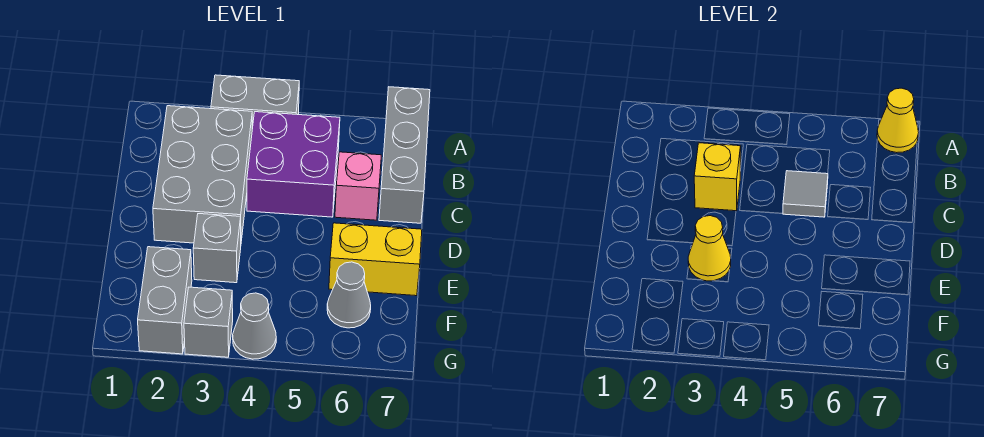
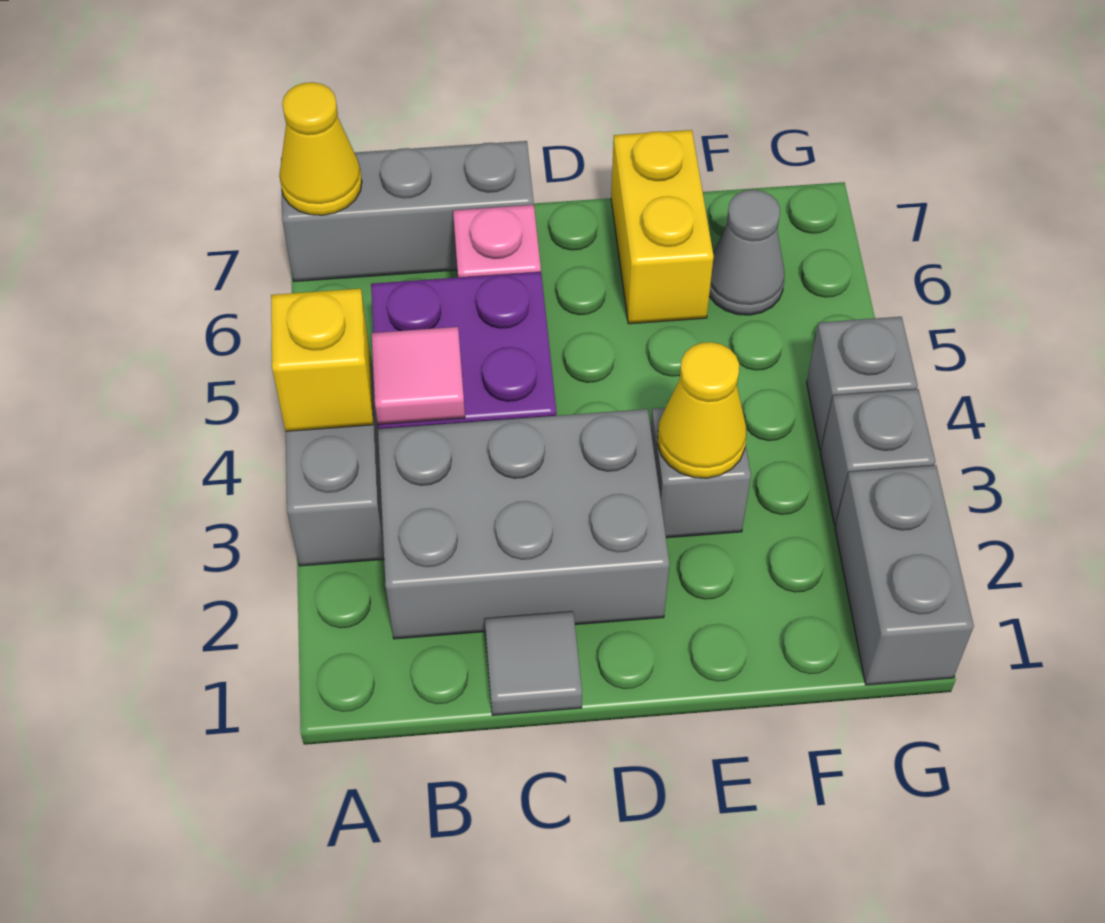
none -> pink 1x1 tile [372,327,465,425]
yellow 1x1 brick [694,143,741,211] -> yellow 1x1 brick moved to [271,289,373,431]
grey 1x1 tile [783,171,828,217] -> grey 1x1 tile moved to [485,612,582,715]
grey 1x2 brick [138,247,192,354] -> grey 1x2 brick turned to [835,465,974,685]
grey 1x1 cone [233,293,276,359] -> grey 1x1 brick [807,317,918,450]

